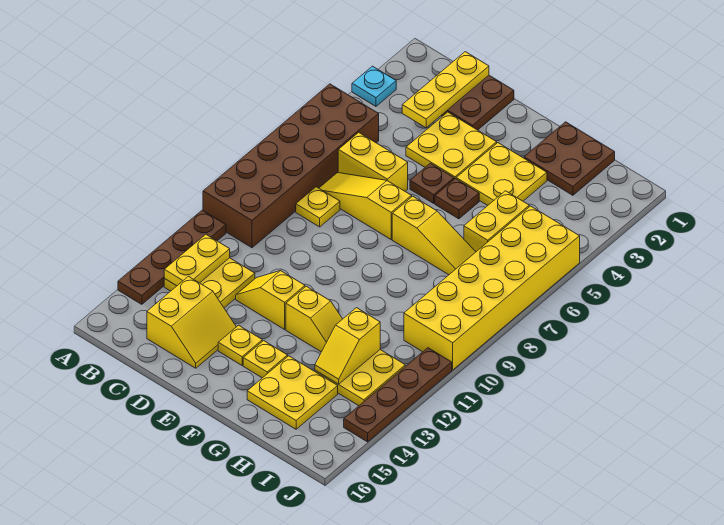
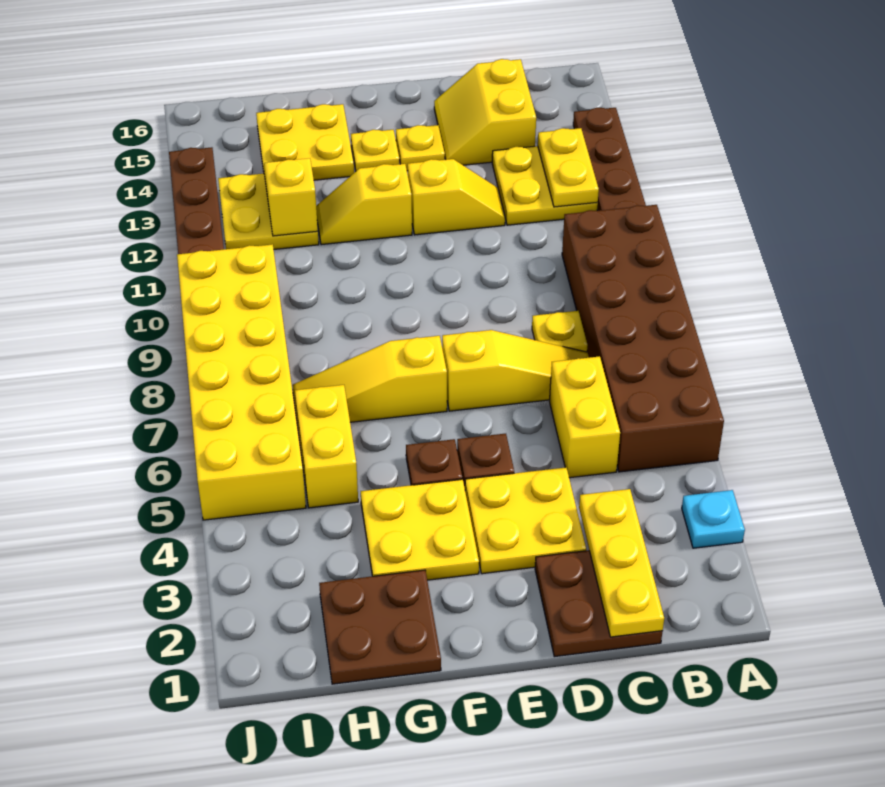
yellow 1x2 brick [338,133,408,191] -> yellow 1x2 brick turned to [549,356,620,478]

